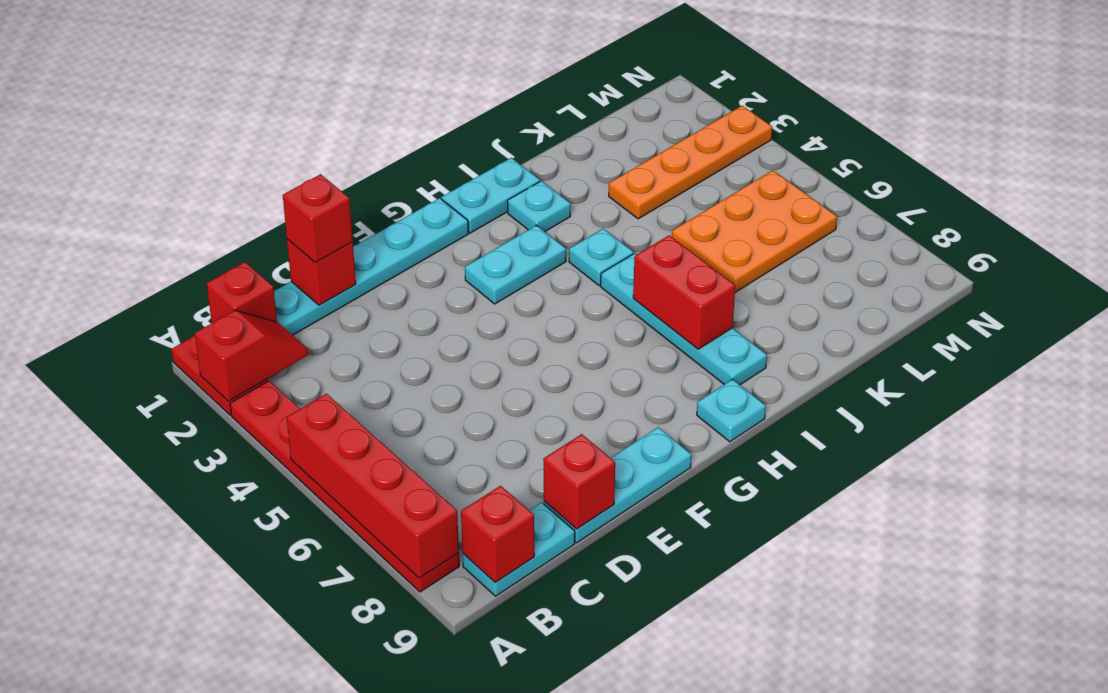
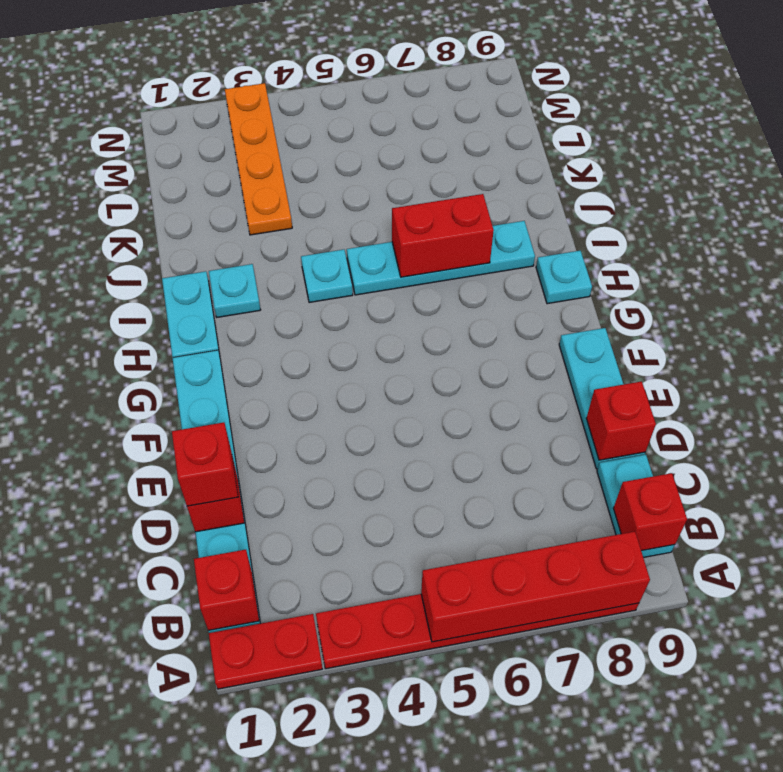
red 1x2 slope [195,310,307,401] -> none
cyan 1x2 plate [465,225,566,304] -> none
orange 2x3 plate [672,170,837,292] -> none

